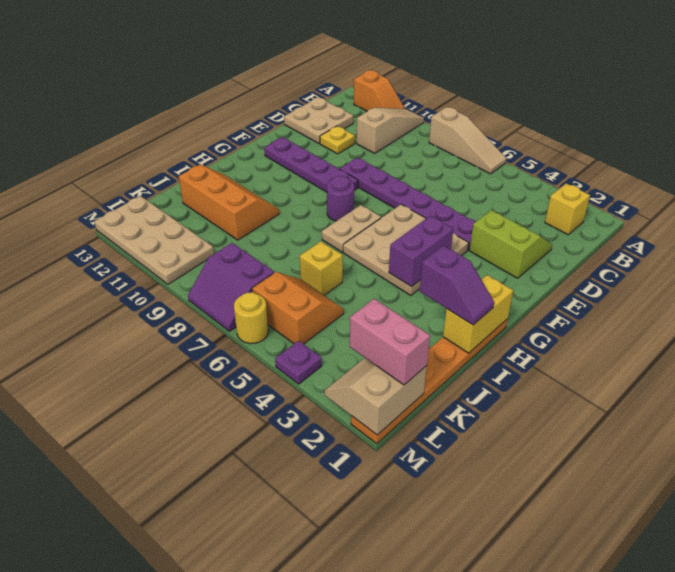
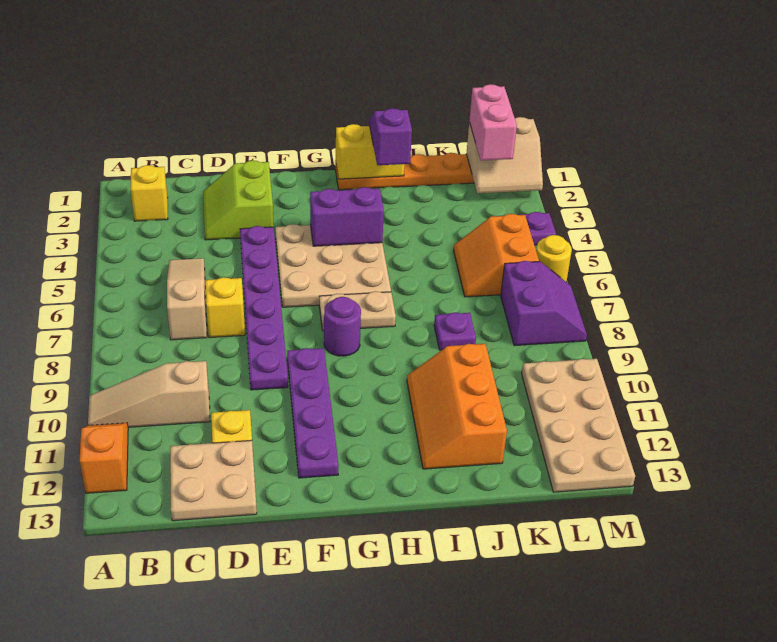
tan 1x3 slope [429,107,506,174] -> tan 1x3 slope moved to [167,258,207,340]
yellow 1x1 brick [300,241,343,295] -> yellow 1x1 brick moved to [205,277,245,338]
none -> purple 1x1 plate [434,312,476,350]

